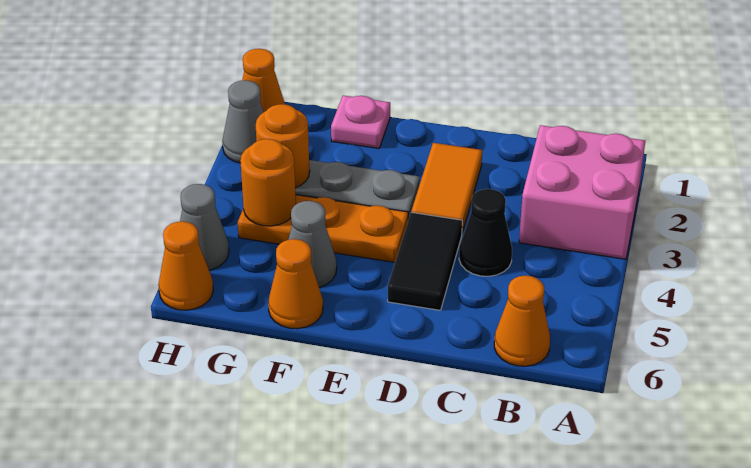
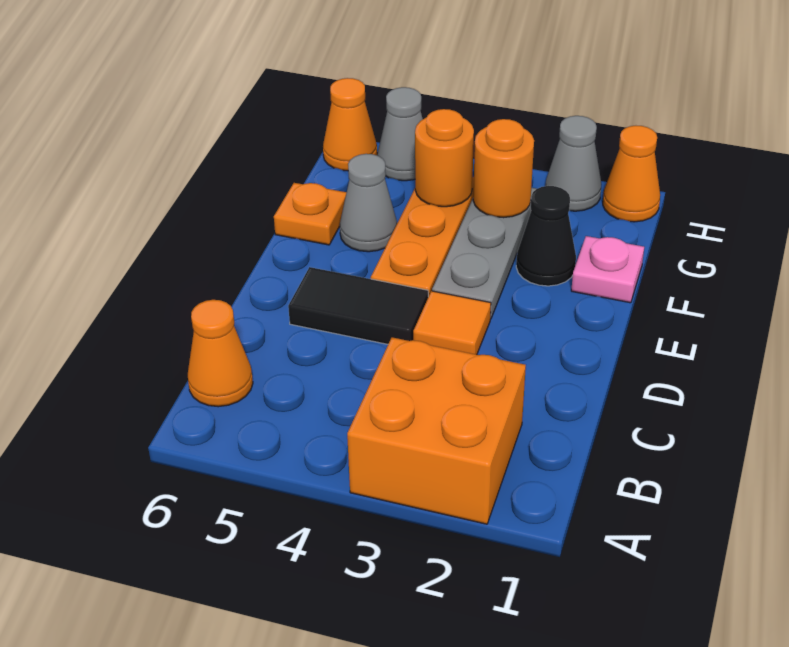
pink 2x2 brick [519,125,645,259] -> orange 2x2 brick [347,337,526,524]
black 1x1 cone [459,189,512,276] -> black 1x1 cone moved to [516,186,576,286]
orange 1x2 tile [411,143,482,233] -> orange 1x1 tile [413,291,491,355]
orange 1x1 cone [268,239,323,329] -> orange 1x1 plate [274,183,346,245]

